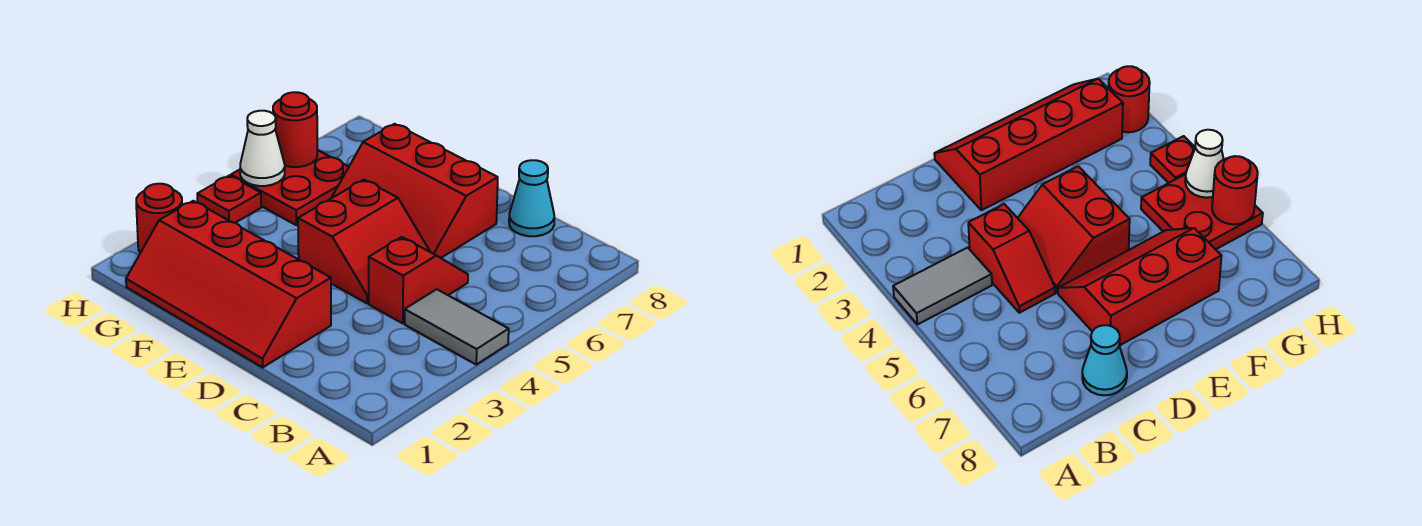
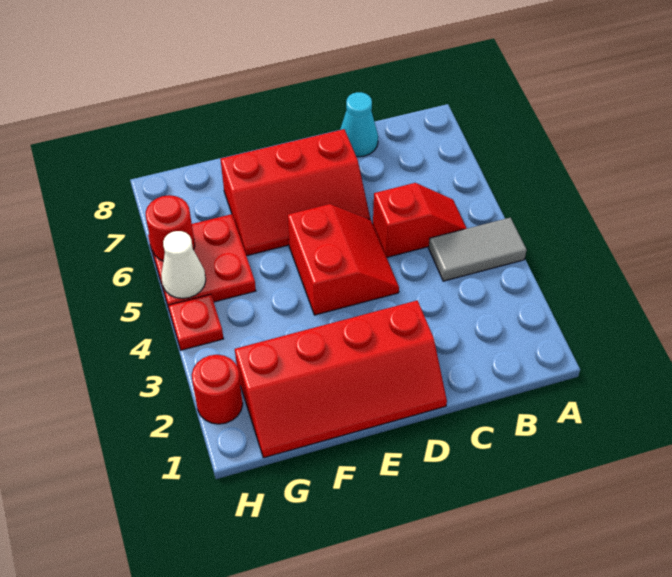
red 1x2 slope [369,237,468,323] -> red 1x2 slope turned to [373,183,467,257]

